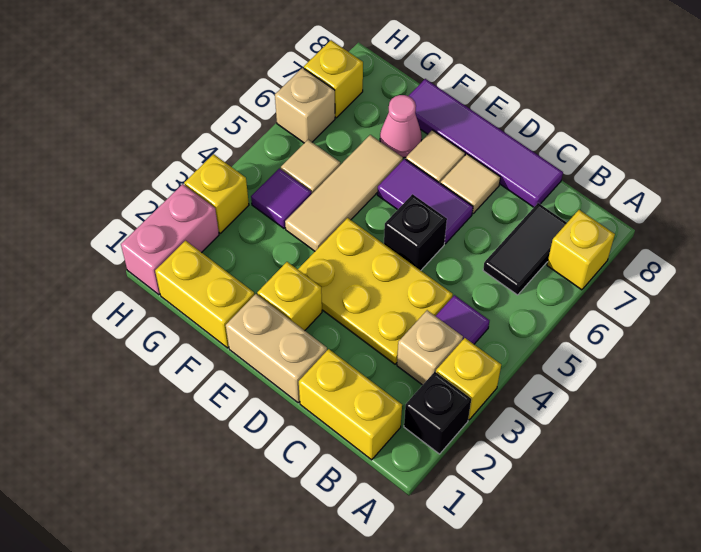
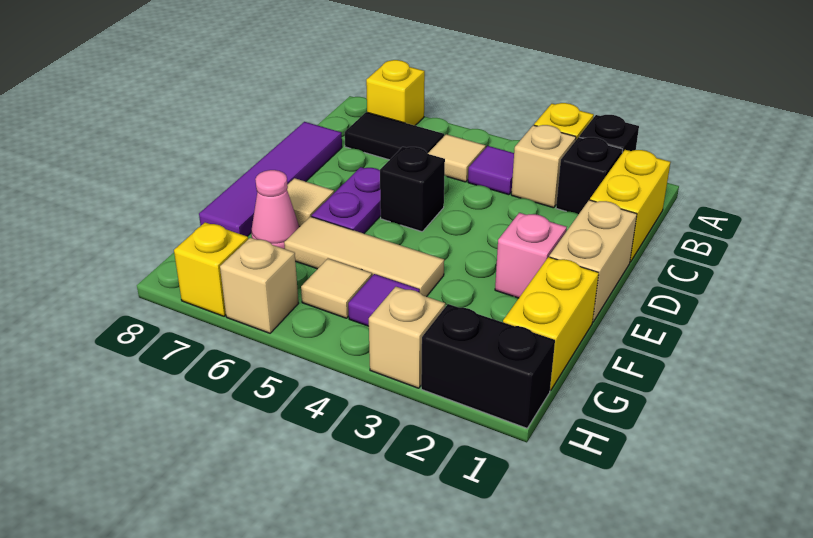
none -> black 1x1 brick [556,137,623,214]
yellow 2x3 plate [298,218,453,364] -> none
purple 1x2 tile [377,159,473,244] -> purple 1x2 plate [312,167,381,233]
tan 1x1 tile [441,154,500,213] -> tan 1x1 tile moved to [428,134,486,182]
yellow 1x1 brick [257,262,322,331] -> pink 1x1 brick [495,213,567,298]
pink 1x2 brick [121,184,219,295] -> black 1x2 brick [421,304,555,428]
yellow 1x1 brick [184,154,249,233] -> tan 1x1 brick [369,287,445,388]

